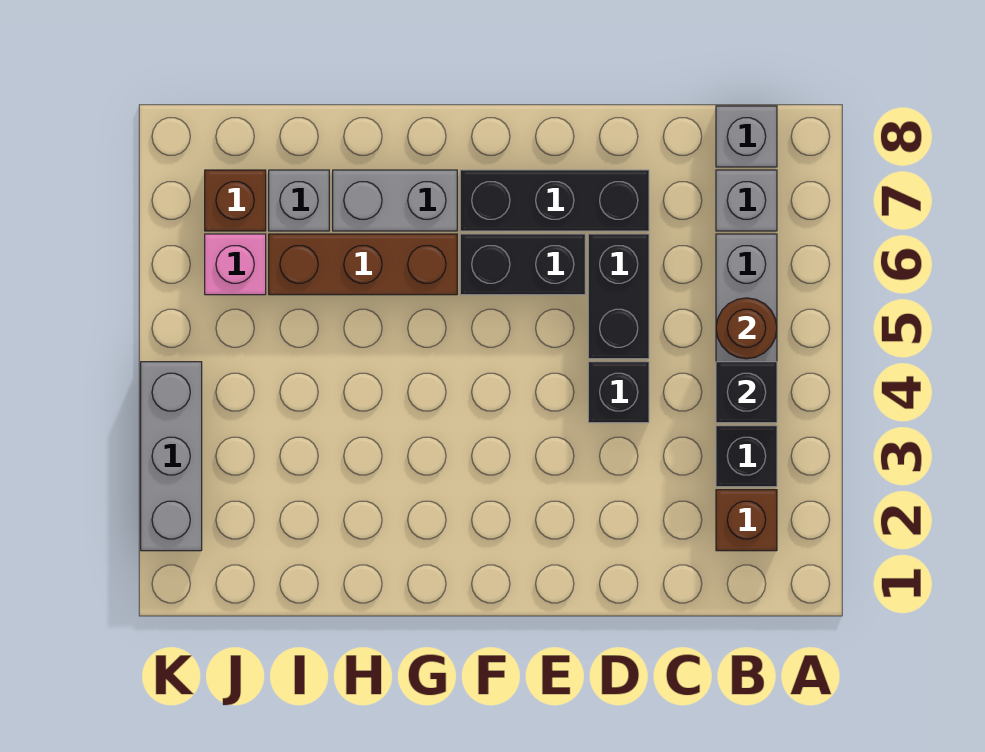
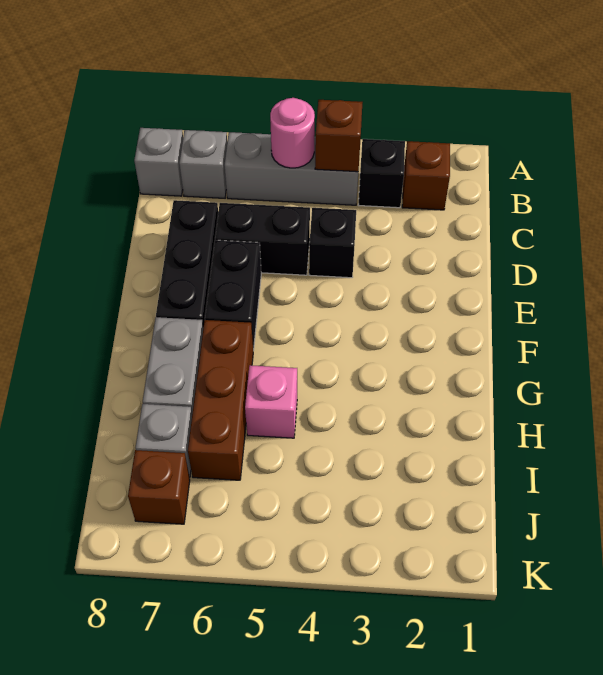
black 1x1 brick [716,362,777,423] -> brown 1x1 brick [315,100,363,172]
brown 1x1 round brick [716,298,777,359] -> pink 1x1 round brick [270,98,315,168]
pink 1x1 brick [205,234,266,295] -> pink 1x1 brick moved to [245,365,297,438]
grey 1x3 brick [141,362,202,551] -> none

